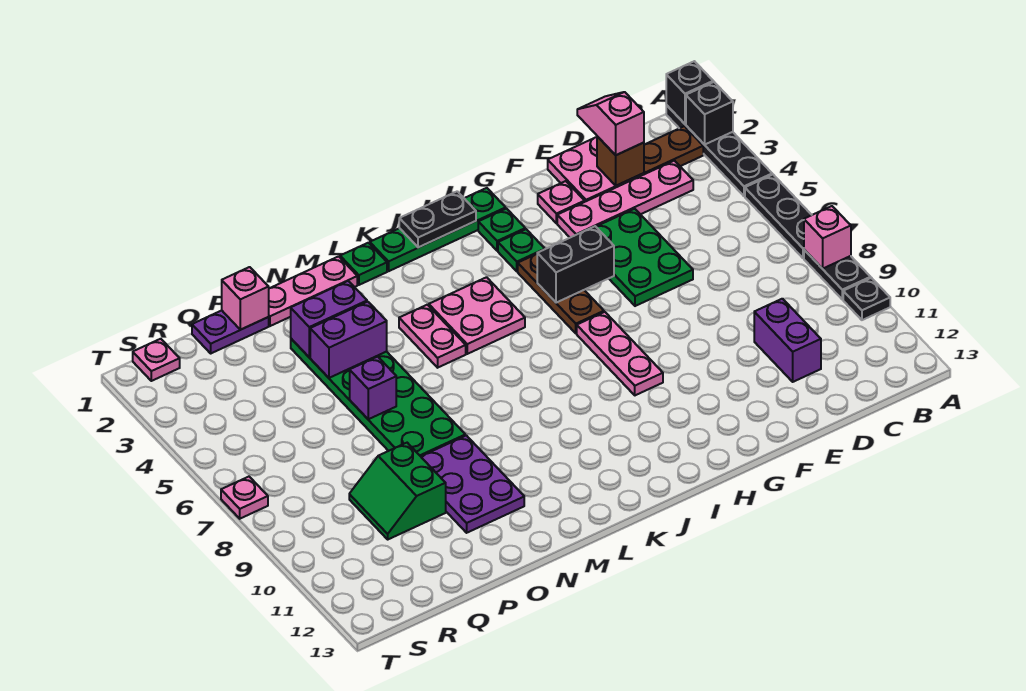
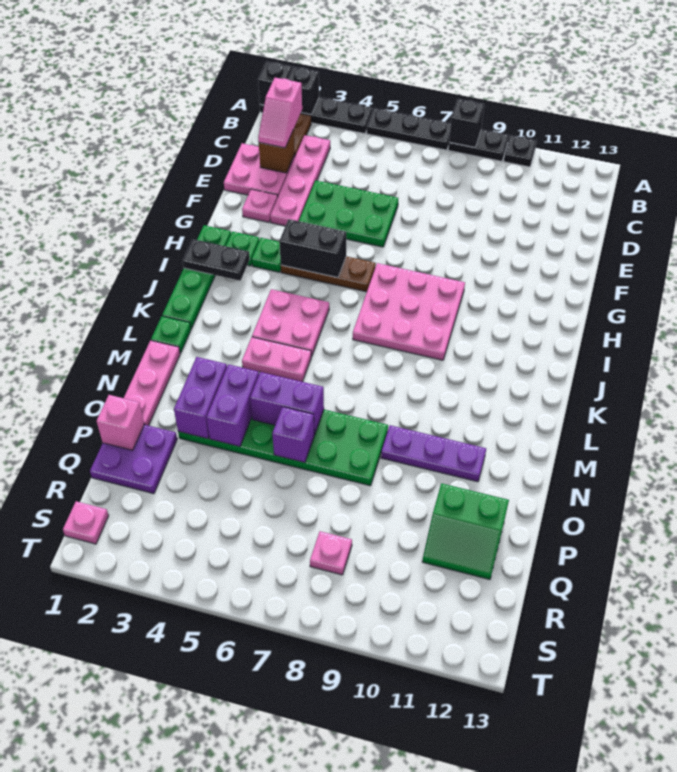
pink 1x1 brick [804,206,851,269] -> black 1x1 brick [449,99,484,147]
pink 1x2 slope [577,92,644,155] -> pink 1x2 slope turned to [258,78,302,148]
purple 1x2 brick [754,299,821,382] -> purple 1x2 brick moved to [250,372,324,435]
black 1x2 brick [537,226,614,303] -> black 1x2 brick turned to [279,219,346,278]
pink 1x3 plate [577,312,663,395] -> pink 3x3 plate [353,263,465,360]
black 1x2 plate [399,191,476,248] -> black 1x2 plate turned to [183,239,250,281]
purple 2x3 plate [421,435,524,533] -> purple 1x3 plate [381,425,486,482]
purple 1x2 plate [192,311,269,353] -> purple 2x2 plate [90,425,177,494]
green 2x2 slope [349,443,446,539] -> green 2x2 slope moved to [422,483,509,579]
pink 1x1 plate [221,477,268,519] -> pink 1x1 plate moved to [310,531,352,575]

